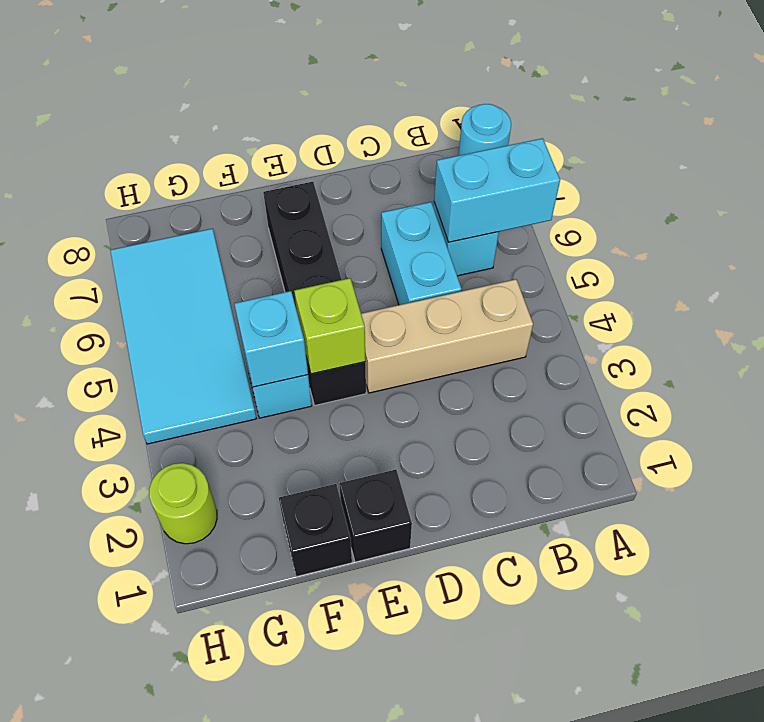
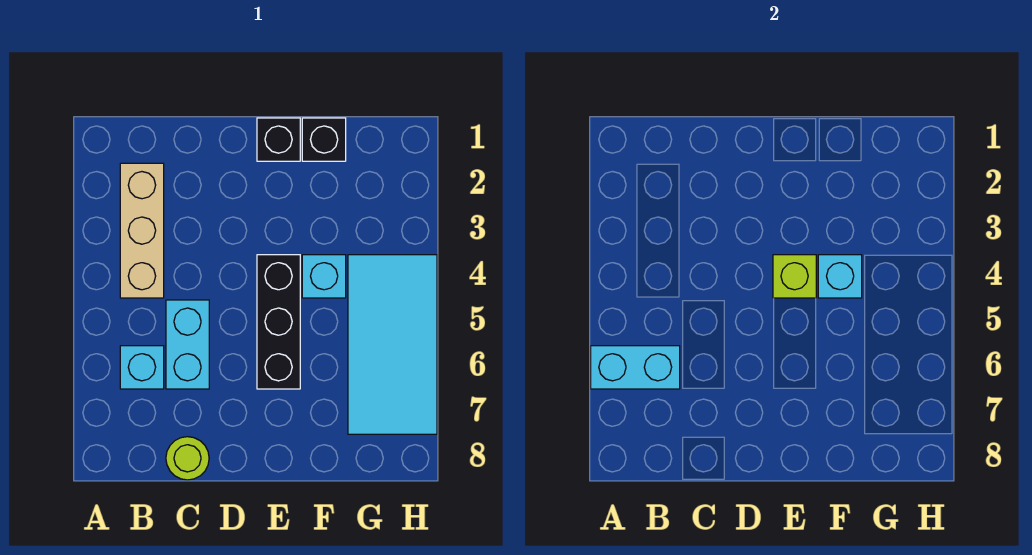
cyan 1x1 round brick [459,104,511,155] -> none
tan 1x3 brick [361,279,533,393] -> tan 1x3 brick turned to [120,163,164,298]
black 1x4 brick [263,182,366,405] -> black 1x3 brick [257,255,300,389]
lime 1x1 round brick [149,463,217,544] -> lime 1x1 round brick moved to [166,437,209,480]

